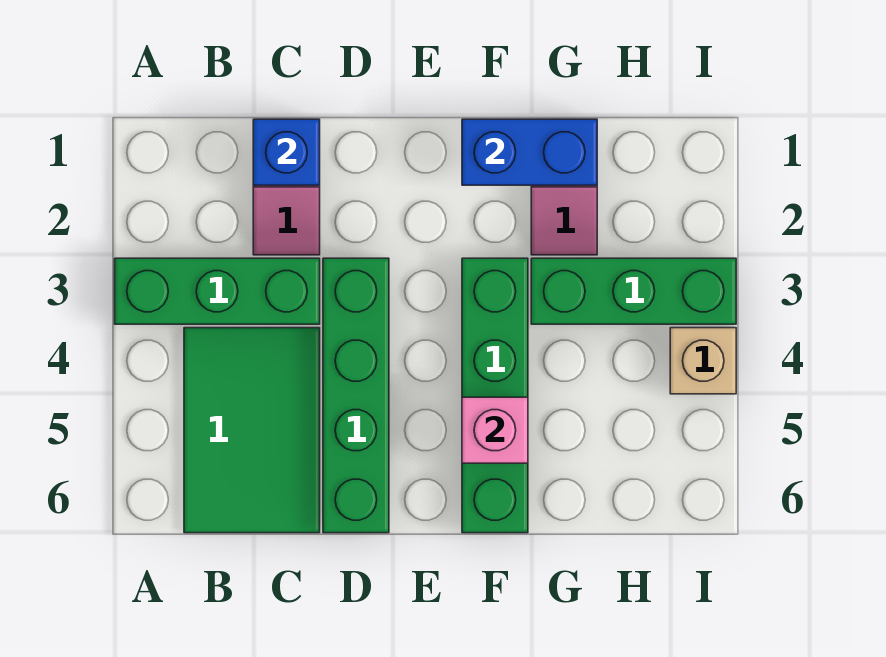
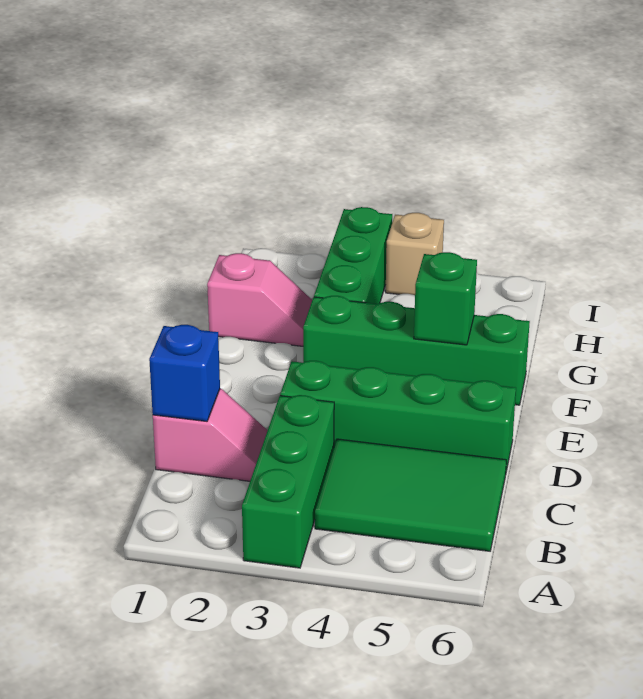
blue 1x2 brick [462,119,597,185] -> none
pink 1x1 brick [462,397,528,463] -> green 1x1 brick [414,252,477,345]

